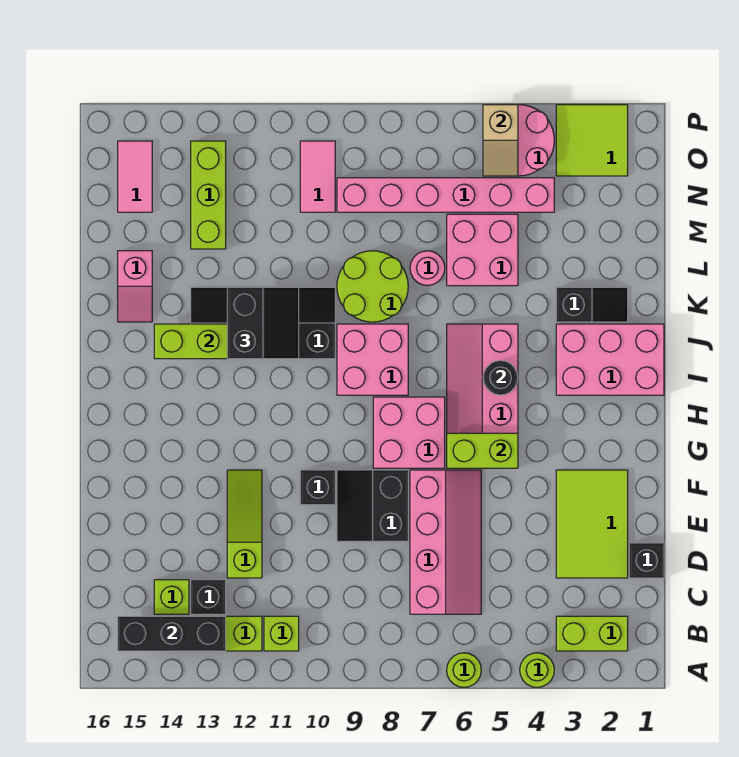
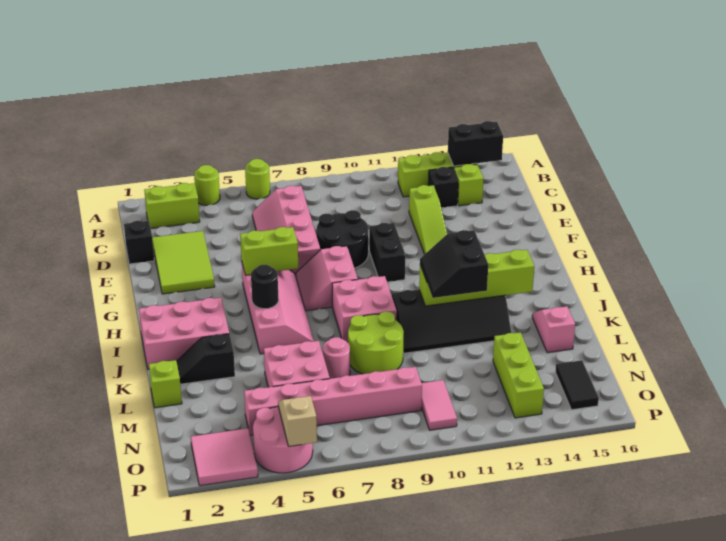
lime 1x1 brick [264,616,299,651] -> lime 1x1 brick moved to [149,360,182,408]
black 1x3 brick [118,616,226,651] -> black 1x2 brick [448,121,503,166]
black 2x2 slope [337,470,408,541] -> black 2x2 round brick [316,210,368,268]
black 1x1 brick [300,470,335,505] -> black 1x2 brick [369,223,405,282]
pink 2x2 brick [373,397,445,468] -> pink 2x2 slope [296,246,358,311]
pink 1x2 tile [118,141,152,212] -> black 1x2 tile [555,360,599,410]
lime 2x2 tile [556,105,628,176] -> pink 2x2 tile [191,428,258,486]

